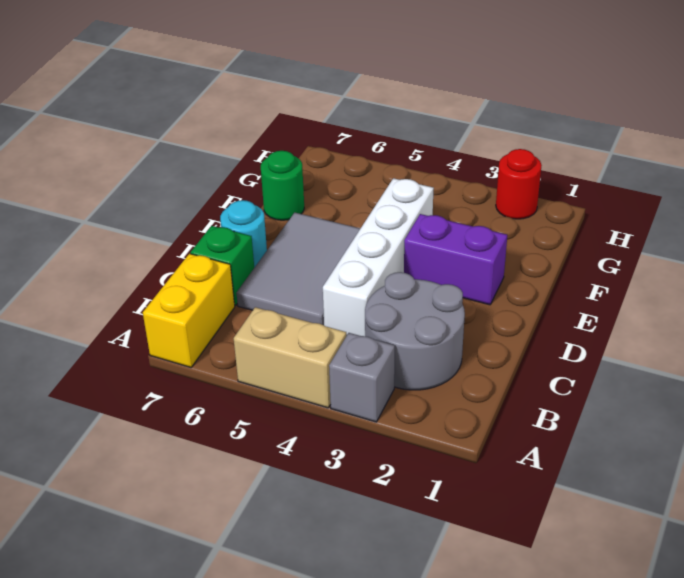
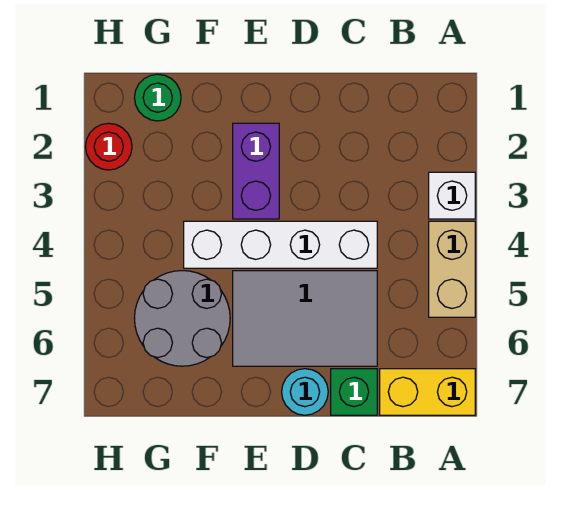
grey 1x1 brick [329,333,395,422] -> white 1x1 brick [429,172,475,219]
grey 2x2 round brick [365,272,465,390] -> grey 2x2 round brick moved to [134,271,230,366]
green 1x1 round brick [261,151,304,220] -> green 1x1 round brick moved to [134,74,181,121]

